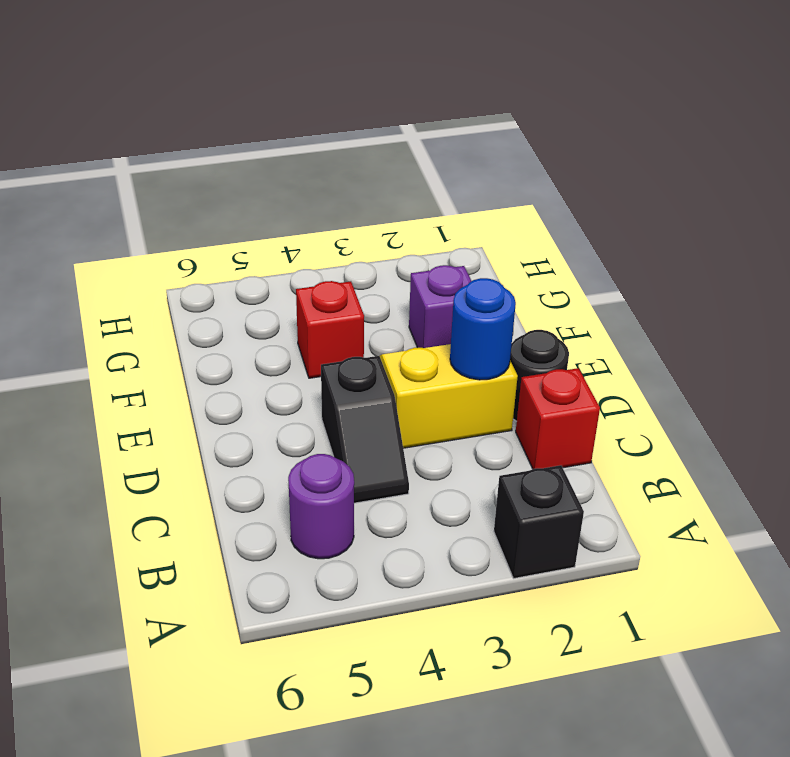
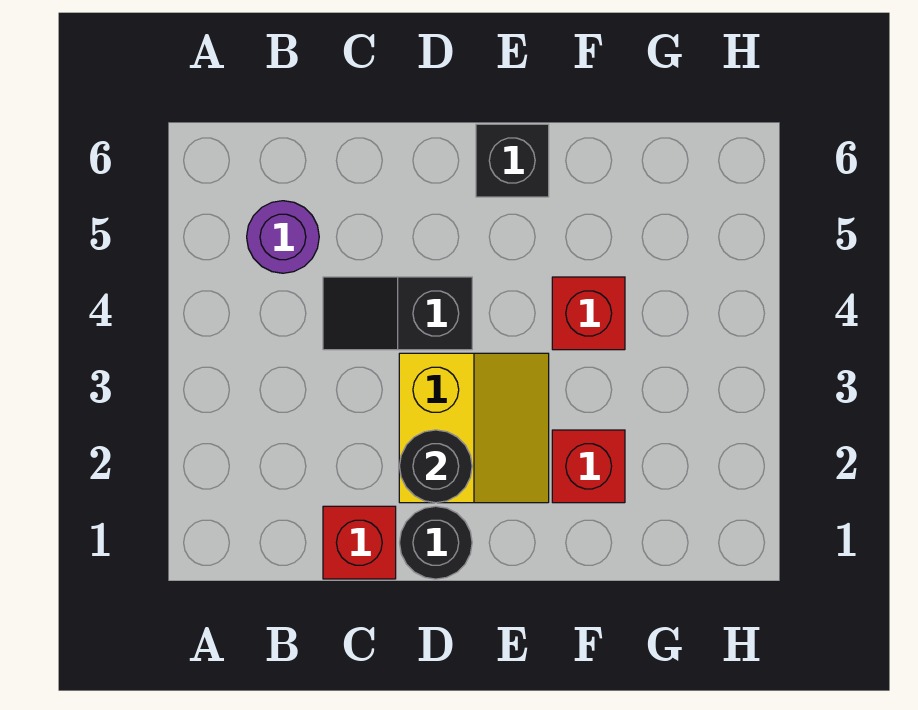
black 1x1 brick [494,465,584,579] -> black 1x1 brick moved to [476,124,549,197]
blue 1x1 round brick [450,278,516,380] -> black 1x1 round brick [399,430,472,503]
purple 1x1 brick [409,265,471,348] -> red 1x1 brick [552,430,625,503]

